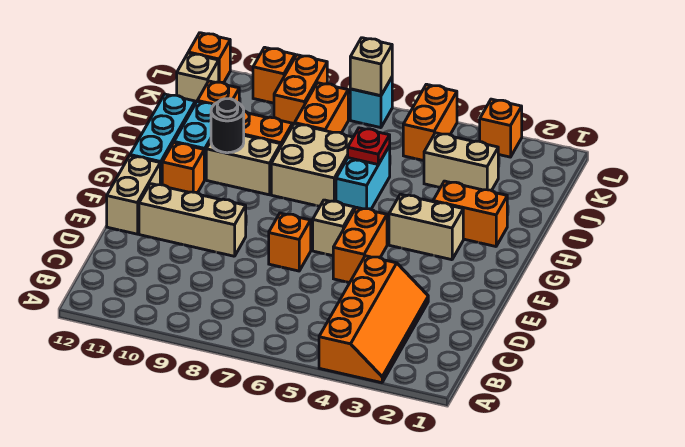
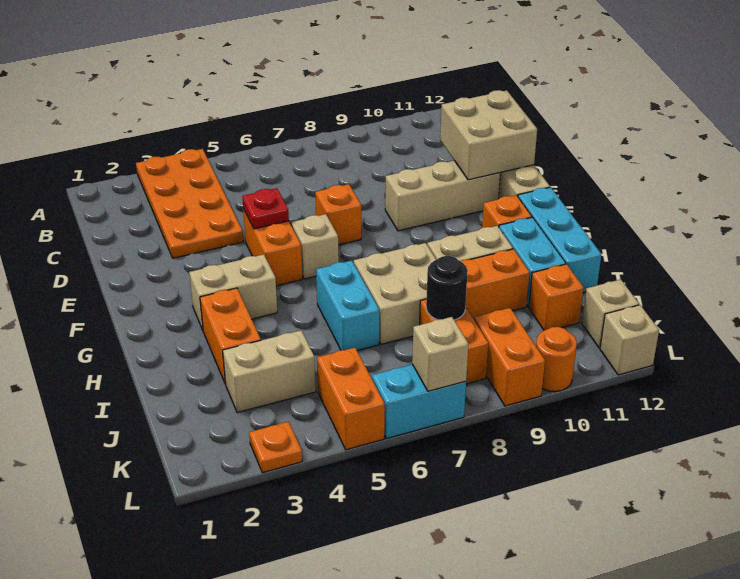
orange 2x4 slope [319,256,428,383] -> orange 2x4 plate [136,149,243,258]
none -> tan 2x2 brick [440,90,537,180]
orange 1x2 brick [433,181,507,246] -> orange 1x2 brick turned to [200,288,261,384]
black 1x1 round brick [211,99,244,153] -> black 1x1 round brick moved to [426,256,468,320]
red 1x1 plate [348,128,390,164] -> red 1x1 plate moved to [242,188,289,229]
orange 1x1 brick [480,99,522,157] -> orange 1x1 plate [249,422,302,473]
cyan 1x1 brick [350,78,392,128] -> cyan 1x2 brick [372,365,466,439]
orange 1x1 brick [253,47,295,103] -> orange 1x1 round brick [536,327,577,392]
orange 1x1 brick [188,33,230,83] -> tan 1x1 brick [600,305,659,375]

